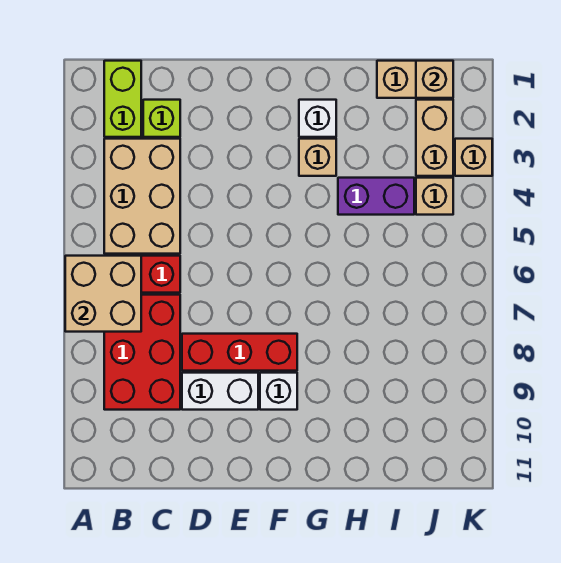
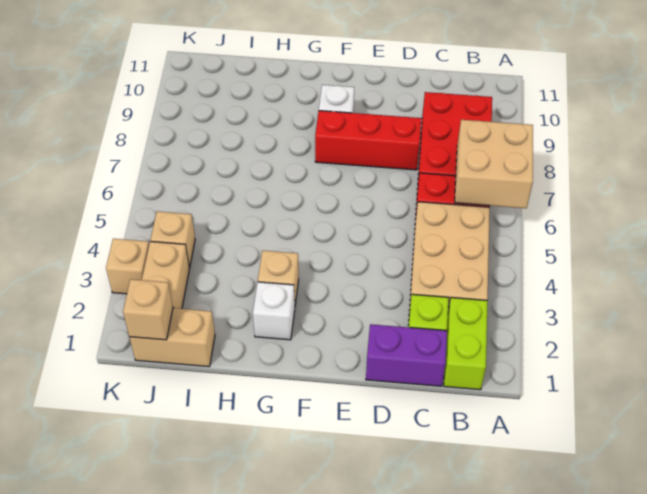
white 1x2 brick [182,373,258,410] -> none
purple 1x2 brick [338,178,414,215] -> purple 1x2 brick moved to [366,324,447,386]

